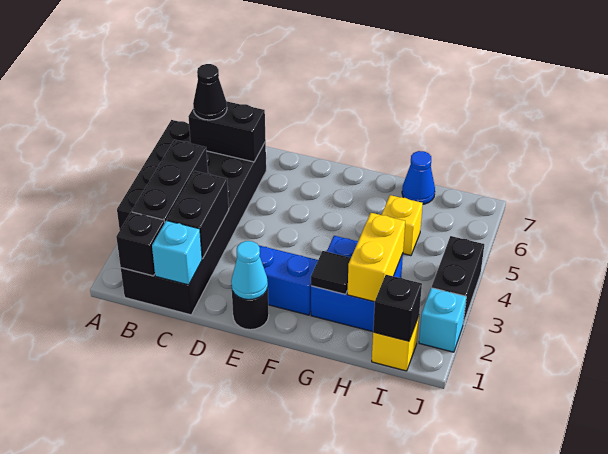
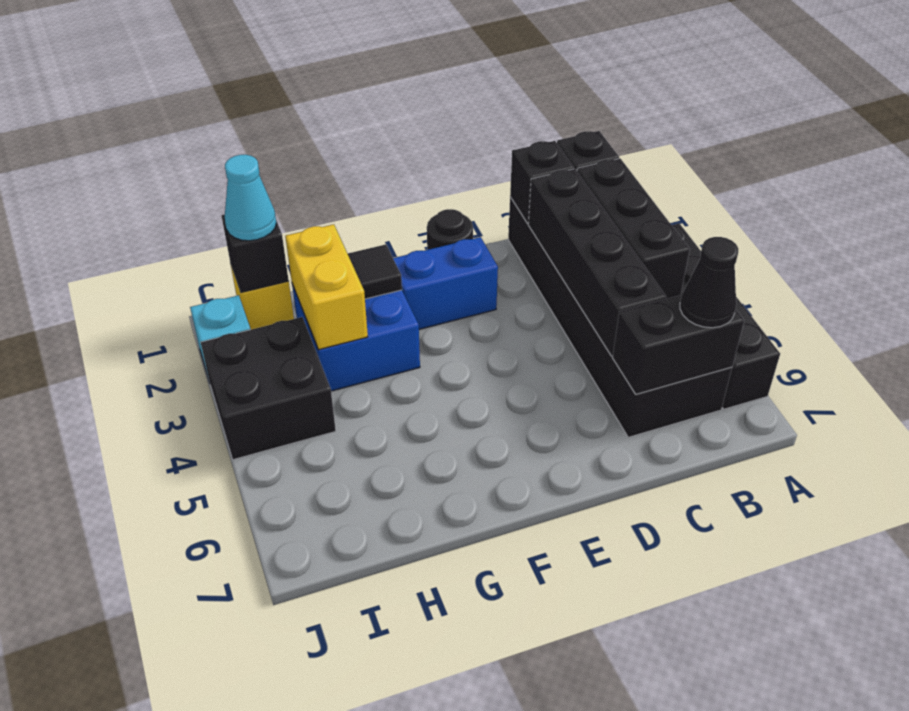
cyan 1x1 brick [152,221,202,285] -> black 1x1 brick [510,141,574,224]
black 1x2 brick [167,171,229,258] -> black 1x4 brick [528,169,666,356]
cyan 1x1 cone [231,241,268,300] -> cyan 1x1 cone moved to [225,155,277,241]
yellow 1x1 brick [382,195,423,256] -> none
blue 1x1 cone [402,151,435,204] -> none
black 1x2 brick [432,236,484,324] -> black 2x2 brick [201,317,336,460]

